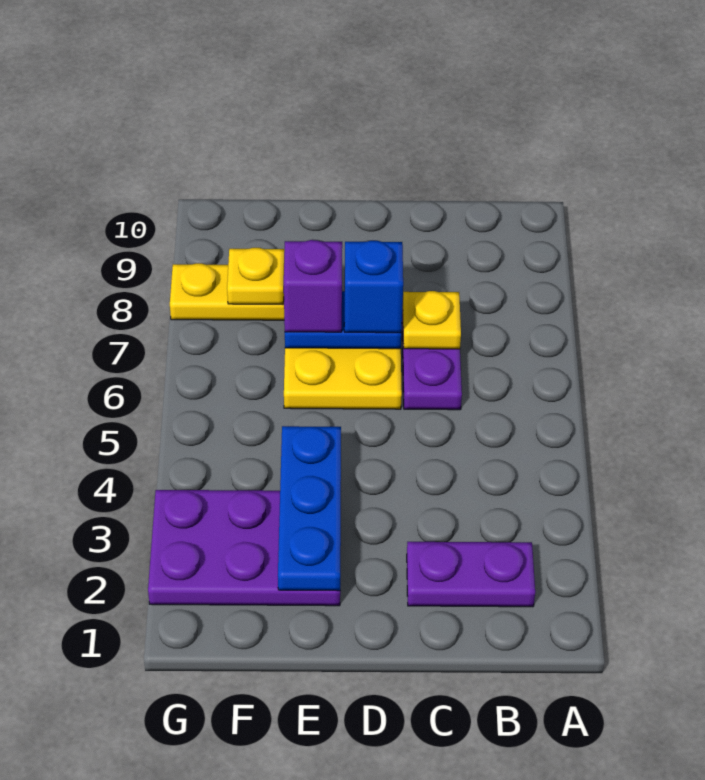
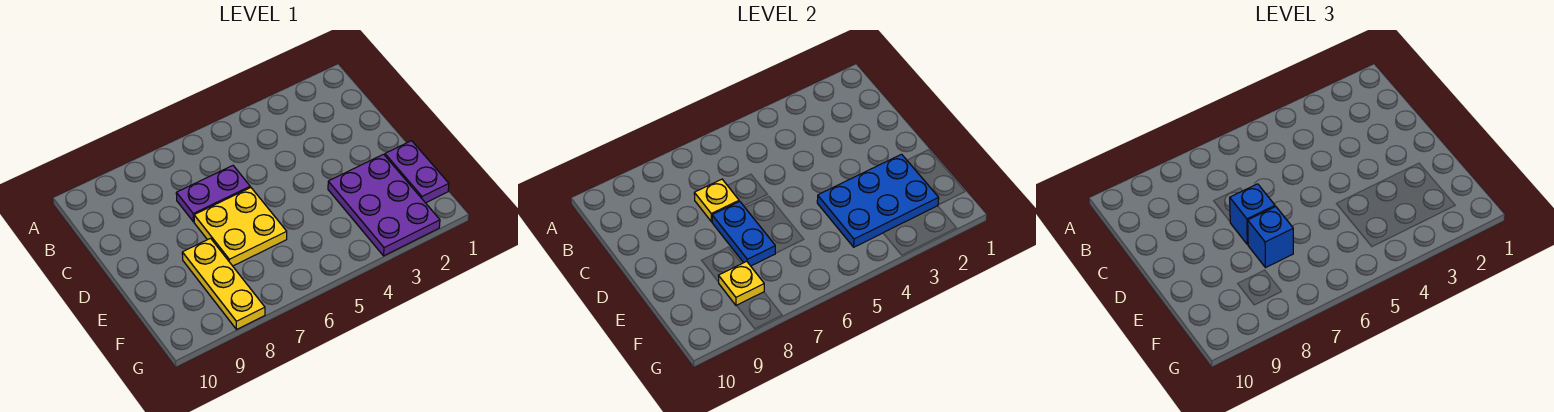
purple 1x2 plate [407,542,535,607] -> purple 1x2 plate moved to [385,141,449,203]
blue 1x3 plate [278,426,341,591] -> blue 2x3 plate [817,154,939,247]
purple 1x1 brick [284,240,342,332] -> blue 1x1 brick [1248,207,1293,268]

